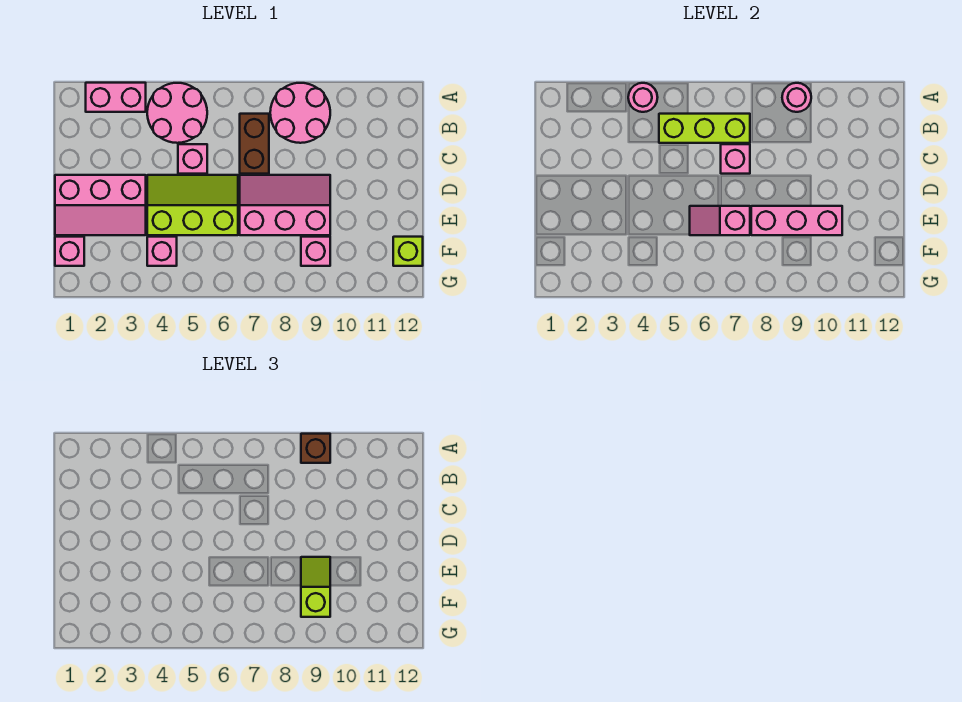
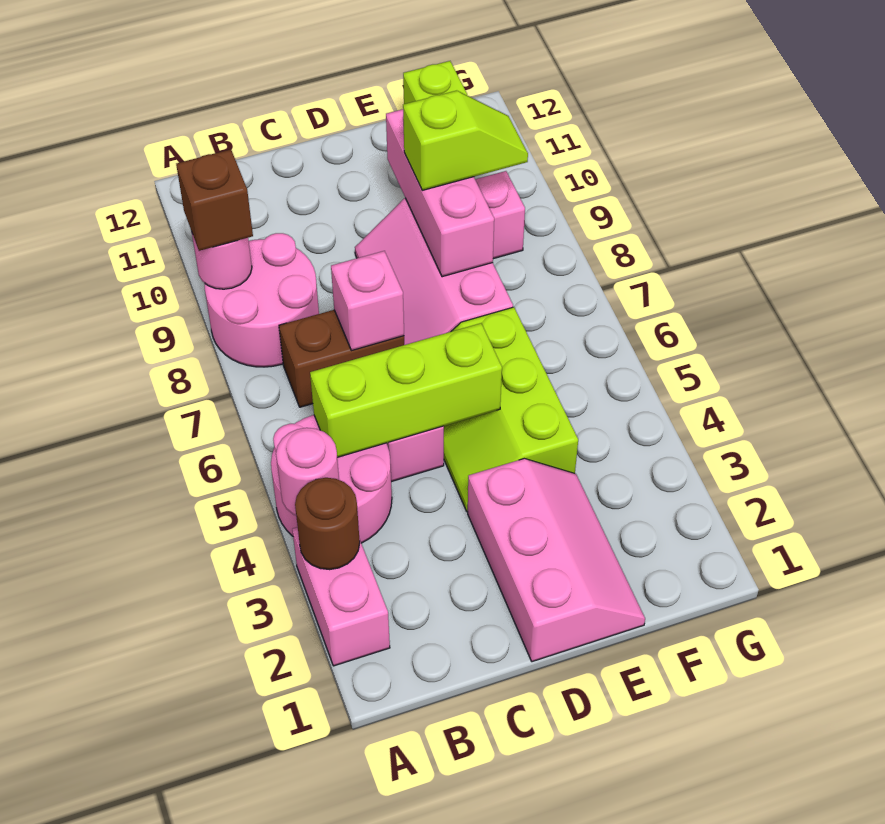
none -> brown 1x1 round brick [295,478,360,570]
lime 1x3 brick [659,114,750,143] -> lime 1x3 brick turned to [310,323,502,457]
pink 1x2 slope [690,206,750,235] -> none
lime 1x2 slope [301,557,330,617] -> lime 1x2 slope turned to [403,91,528,190]
pink 1x1 brick [55,237,84,266] -> none
pink 1x1 brick [147,237,177,266] -> none

